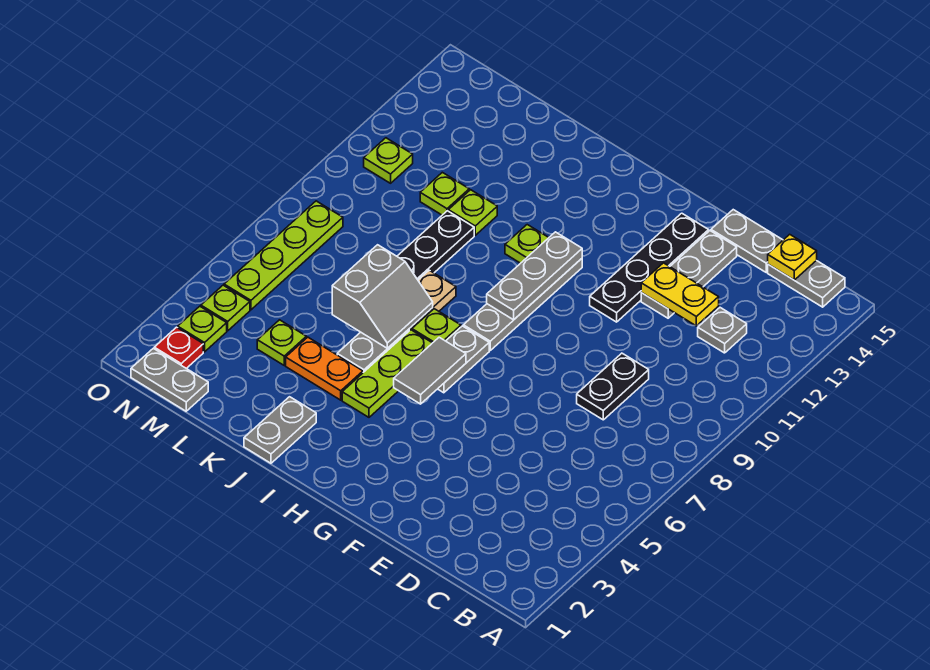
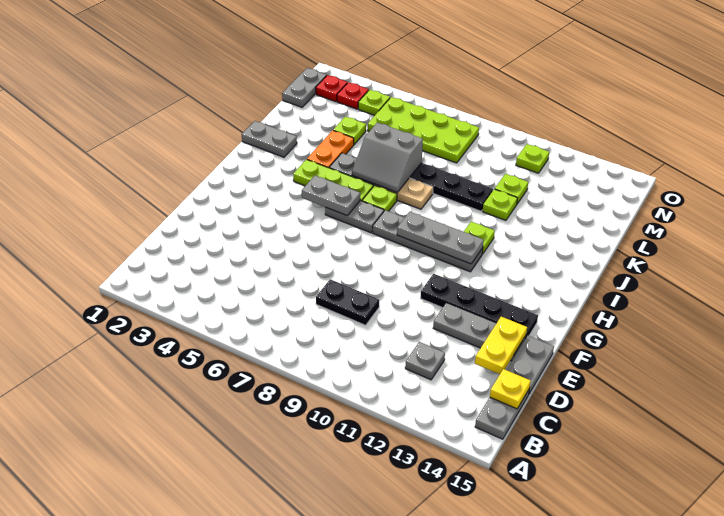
yellow 1x2 plate [641,263,719,326] -> yellow 1x2 plate moved to [475,317,527,374]
grey 1x2 tile [394,337,466,404] -> grey 1x2 plate [302,175,360,216]
lime 1x1 plate [178,306,227,352] -> red 1x1 plate [337,82,369,109]
lime 1x4 plate [224,201,343,310] -> lime 2x4 plate [368,97,479,163]

